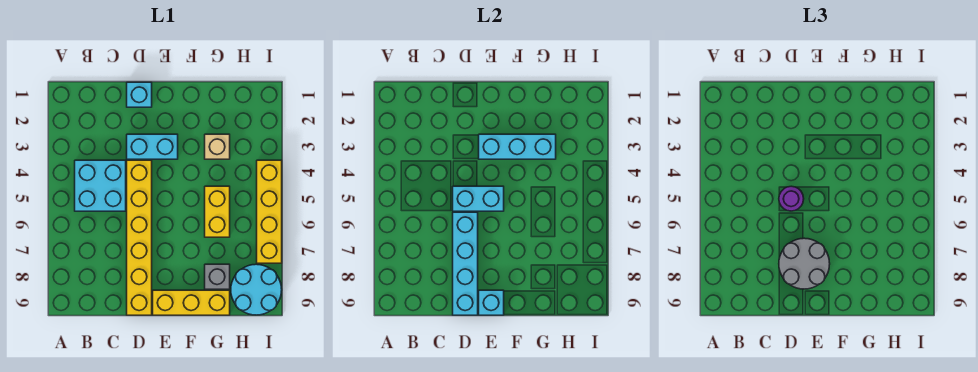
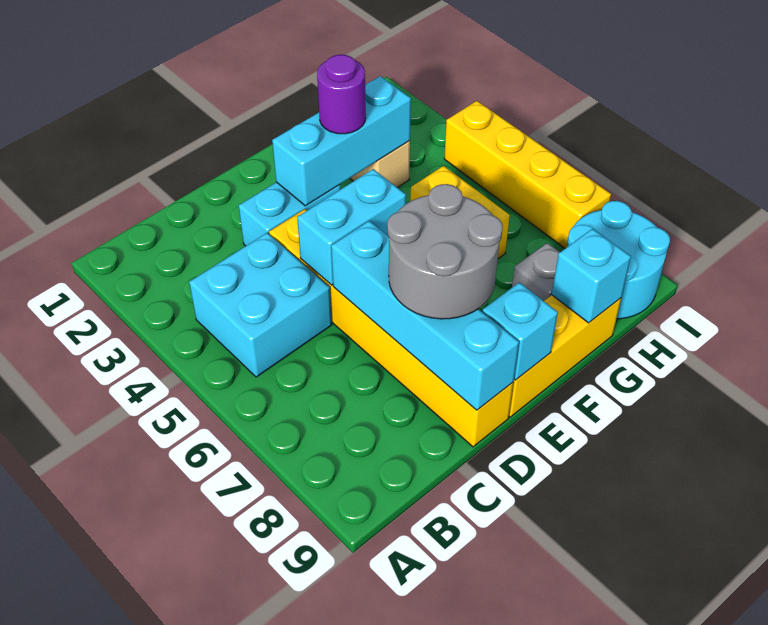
cyan 1x1 brick [127,82,152,107] -> cyan 1x1 brick moved to [552,229,631,323]
purple 1x1 round brick [779,186,804,211] -> purple 1x1 round brick moved to [317,55,366,134]

